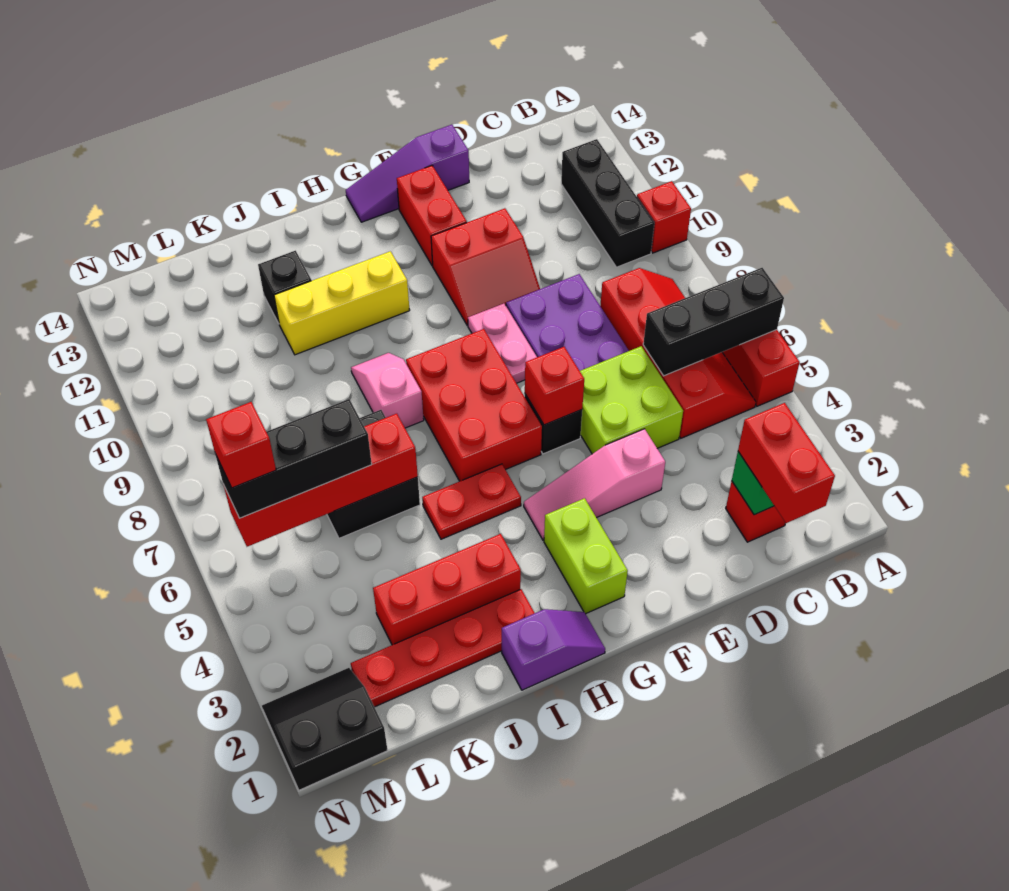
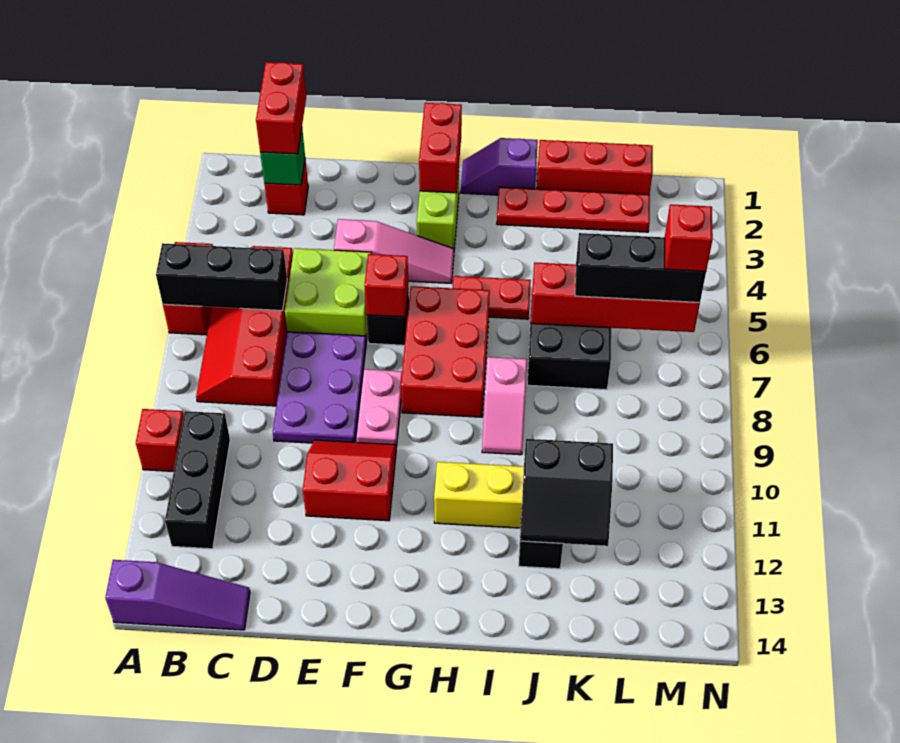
purple 1x3 slope [346,125,469,222] -> purple 1x3 slope moved to [105,560,250,630]
red 1x2 brick [397,166,467,266] -> red 1x2 brick moved to [419,103,462,193]
red 1x3 brick [373,534,521,645] -> red 1x3 brick moved to [537,140,653,195]
black 2x2 slope [262,668,388,790] -> black 2x2 slope moved to [520,439,613,546]

